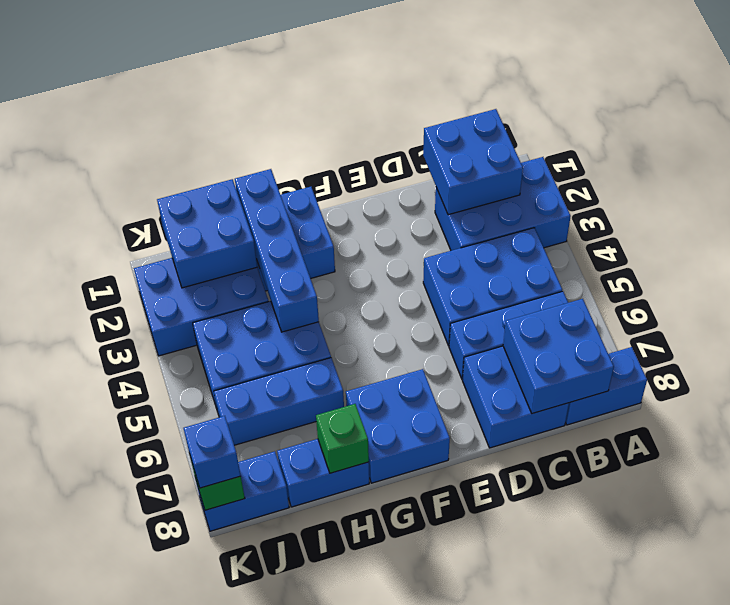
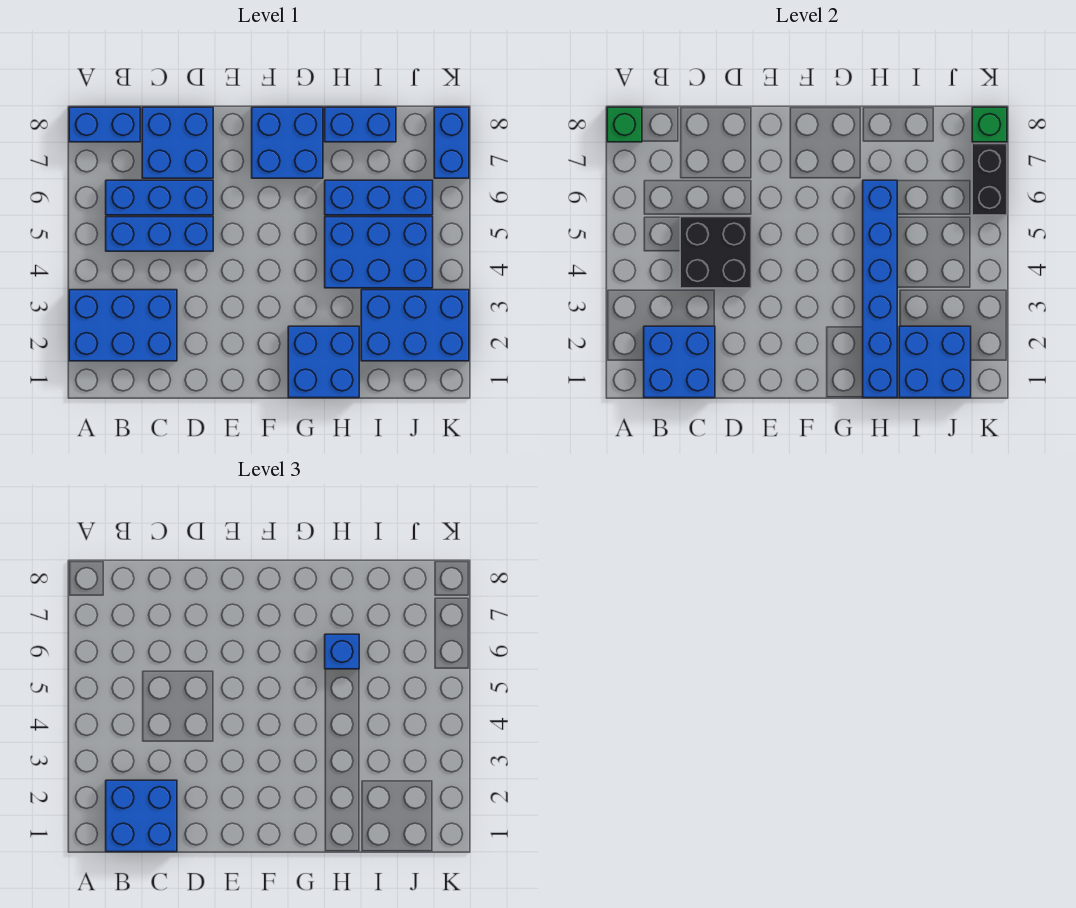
blue 2x3 brick [423,228,562,346] -> blue 1x3 brick [106,217,213,251]
blue 2x2 brick [503,299,614,414] -> blue 2x2 brick moved to [106,780,177,852]
none -> black 2x2 brick [680,217,751,288]
blue 1x4 brick [235,169,319,332] -> blue 1x6 brick [863,180,897,398]
green 1x1 brick [316,404,369,473] -> green 1x1 brick moved to [607,107,642,142]
blue 1x2 brick [196,451,289,531] -> blue 1x2 brick turned to [434,107,469,178]
none -> black 1x2 brick [972,144,1007,215]
blue 1x1 brick [183,416,241,488] -> blue 1x1 brick moved to [325,634,359,669]

